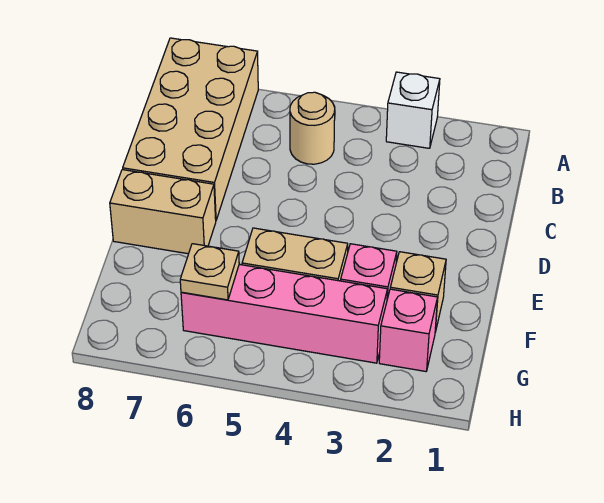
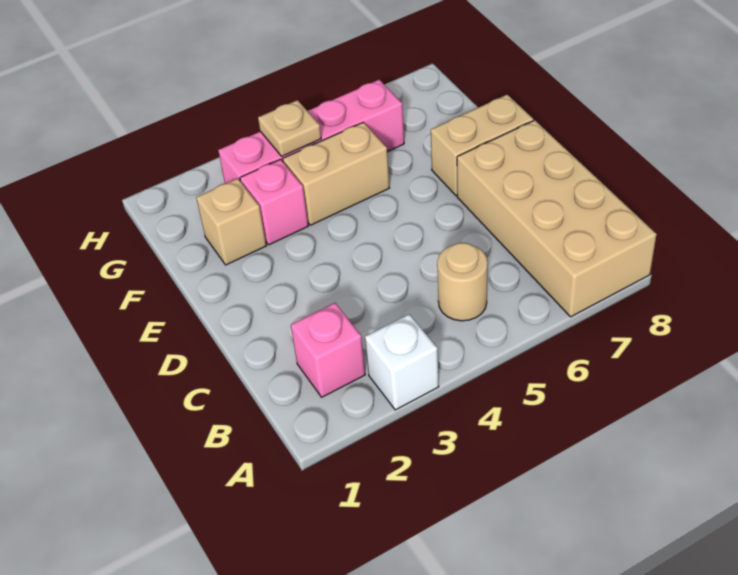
pink 1x1 brick [379,289,438,371] -> pink 1x1 brick moved to [291,303,365,397]
tan 1x1 plate [180,244,239,300] -> tan 1x1 plate moved to [258,100,321,156]

